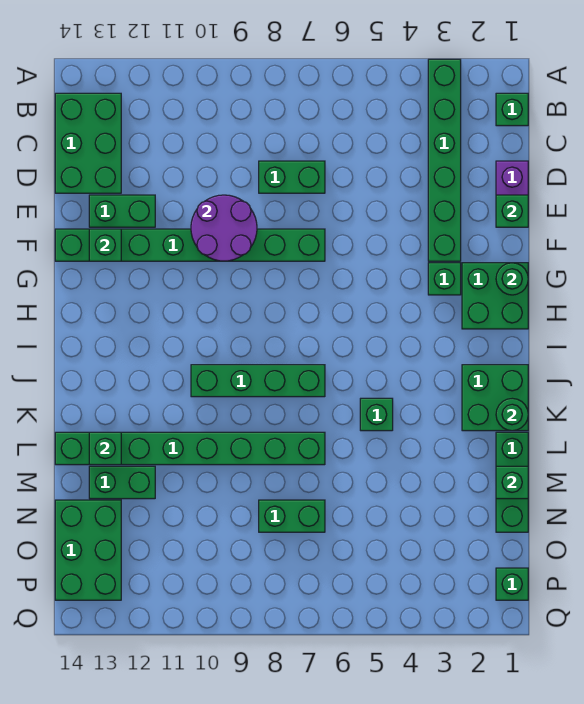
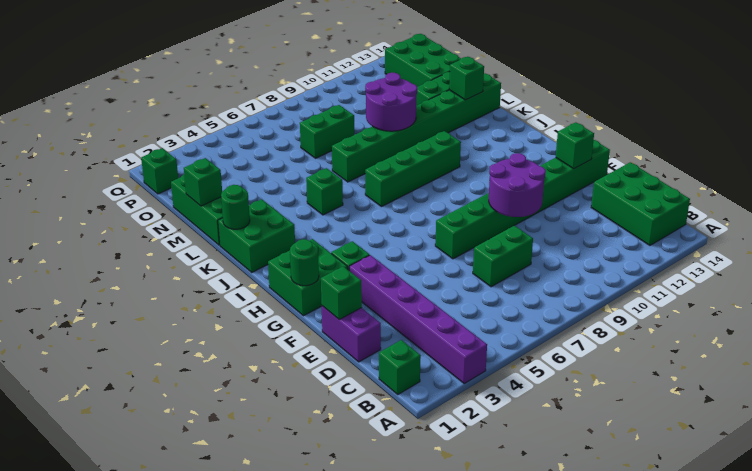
green 1x6 brick [428,59,461,261] -> purple 1x6 brick [349,255,487,384]
green 1x2 brick [89,195,155,227] -> none
none -> purple 2x2 round brick [365,73,417,131]

